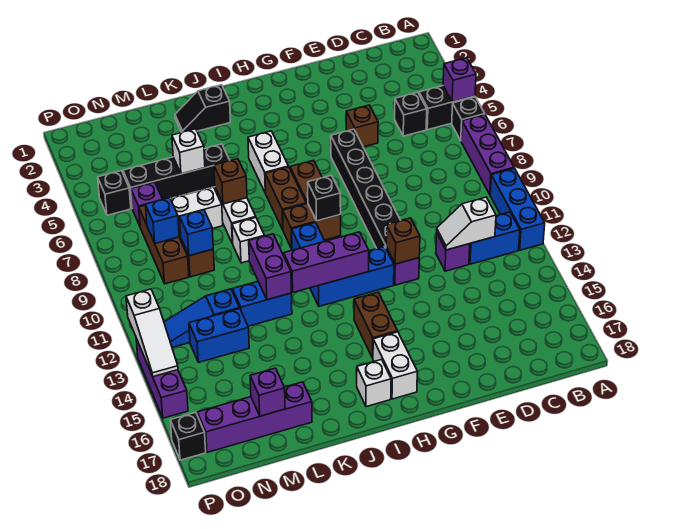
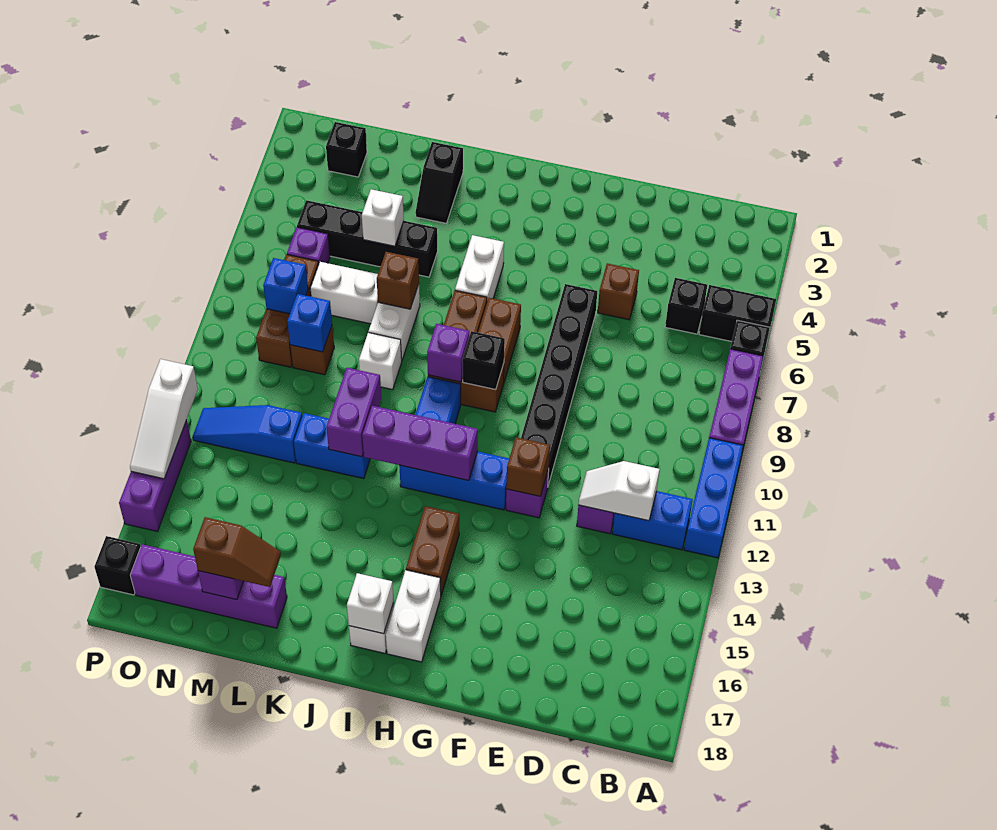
purple 1x1 brick [443,58,476,102] -> purple 1x1 brick moved to [427,324,469,382]
none -> white 1x1 brick [347,573,394,634]
black 1x2 slope [175,85,230,132] -> black 1x2 slope turned to [415,142,463,223]
none -> brown 1x2 slope [193,517,281,587]
blue 1x2 brick [189,309,249,362] -> none
black 1x1 brick [98,171,131,215] -> black 1x1 brick moved to [326,122,367,177]

